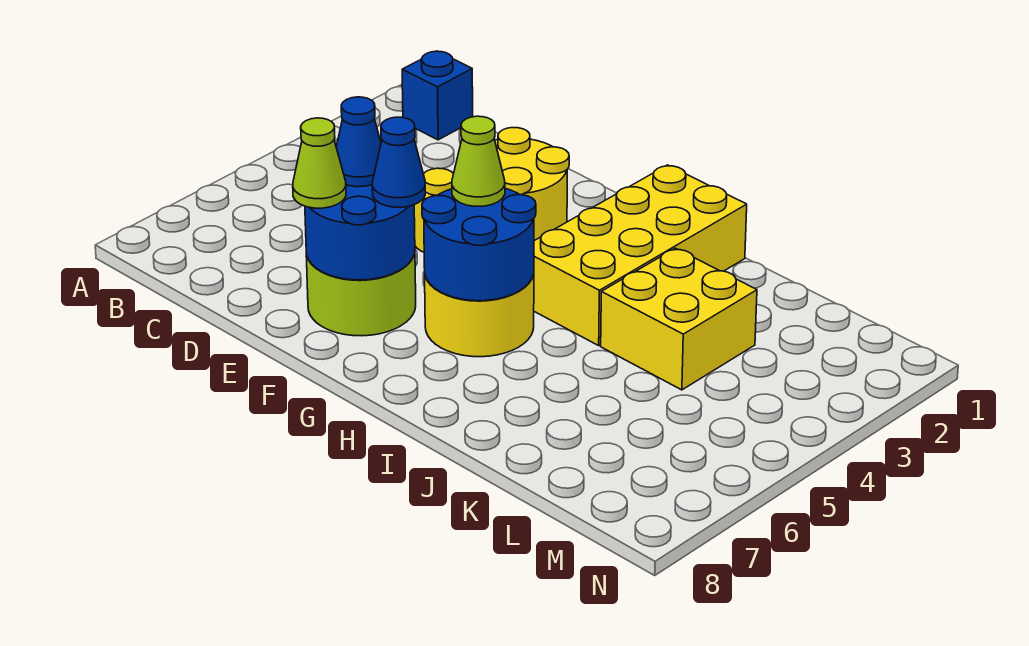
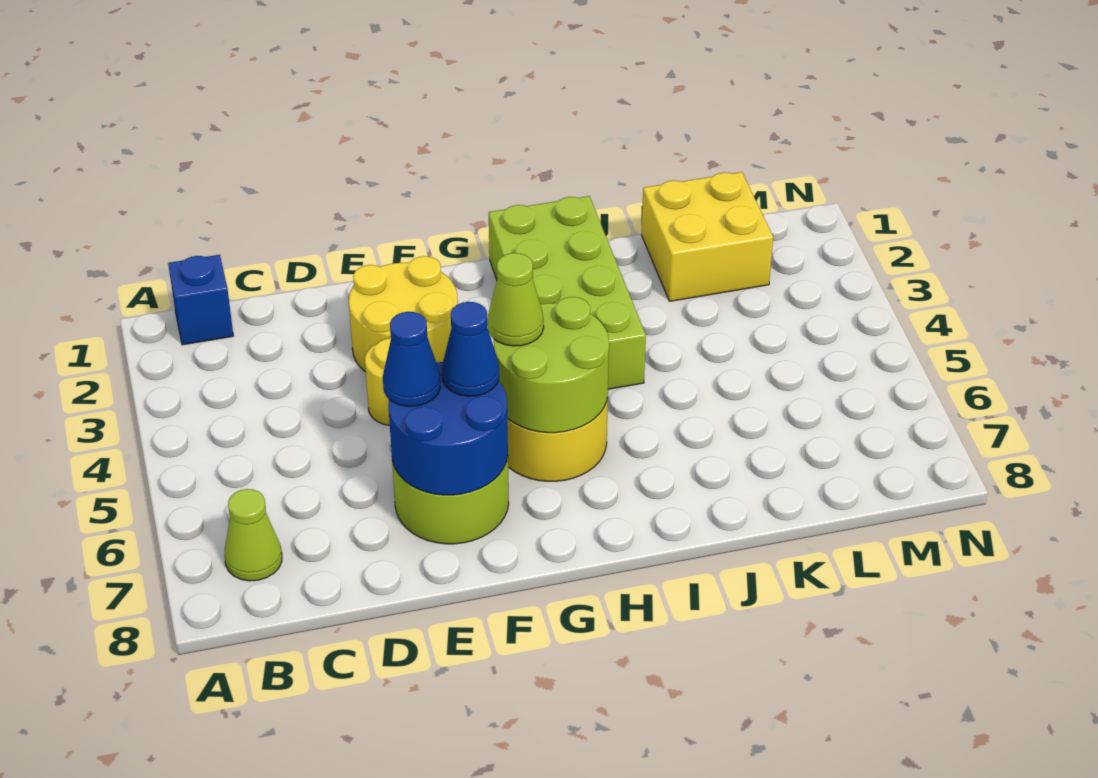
lime 1x1 cone [293,118,346,208] -> lime 1x1 cone moved to [224,489,282,581]
blue 2x2 round brick [422,188,536,301] -> lime 2x2 round brick [494,297,609,433]
yellow 2x4 brick [534,165,747,346] -> lime 2x4 brick [489,196,646,389]
yellow 2x2 brick [601,248,757,390] -> yellow 2x2 brick moved to [642,172,773,301]

